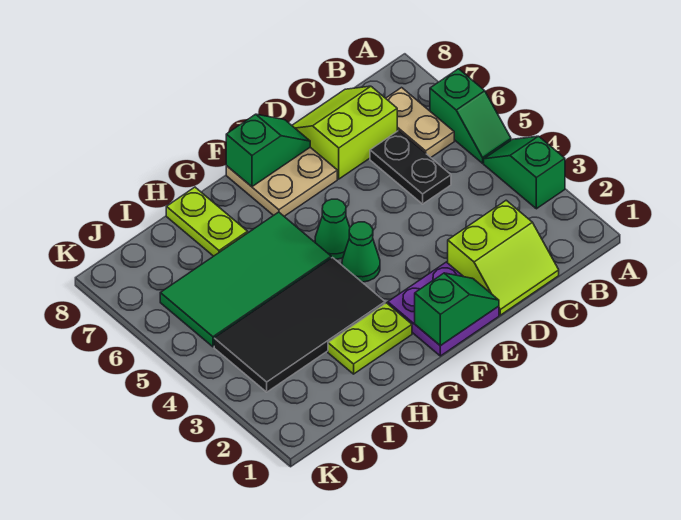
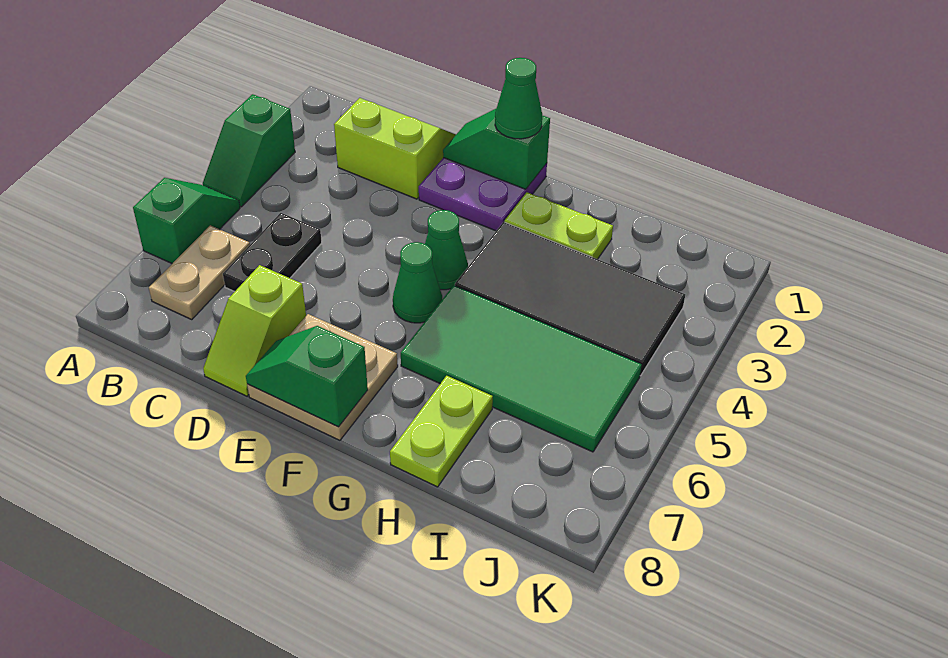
lime 2x2 slope [292,86,397,179] -> lime 1x2 slope [203,265,306,396]
none -> green 1x1 cone [495,58,542,139]

